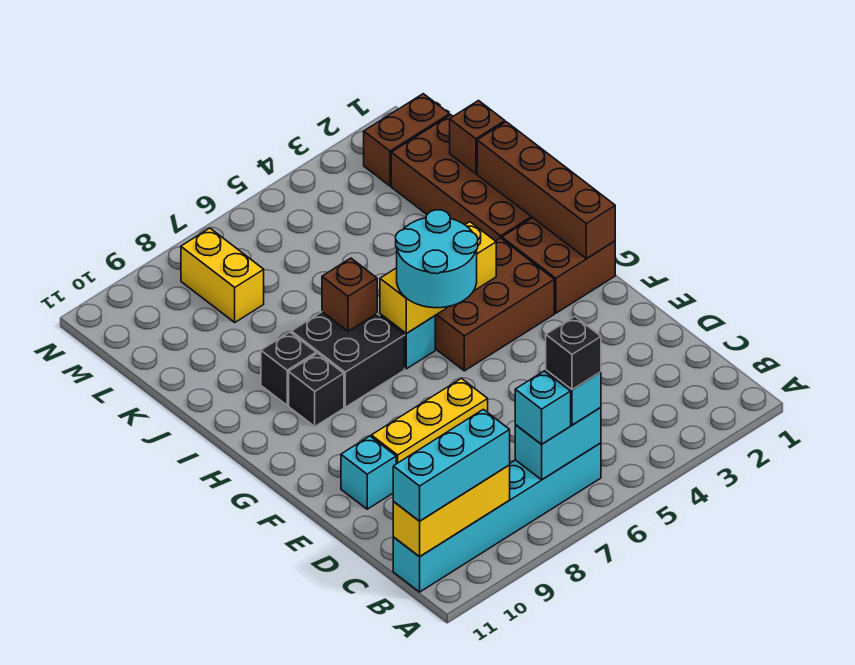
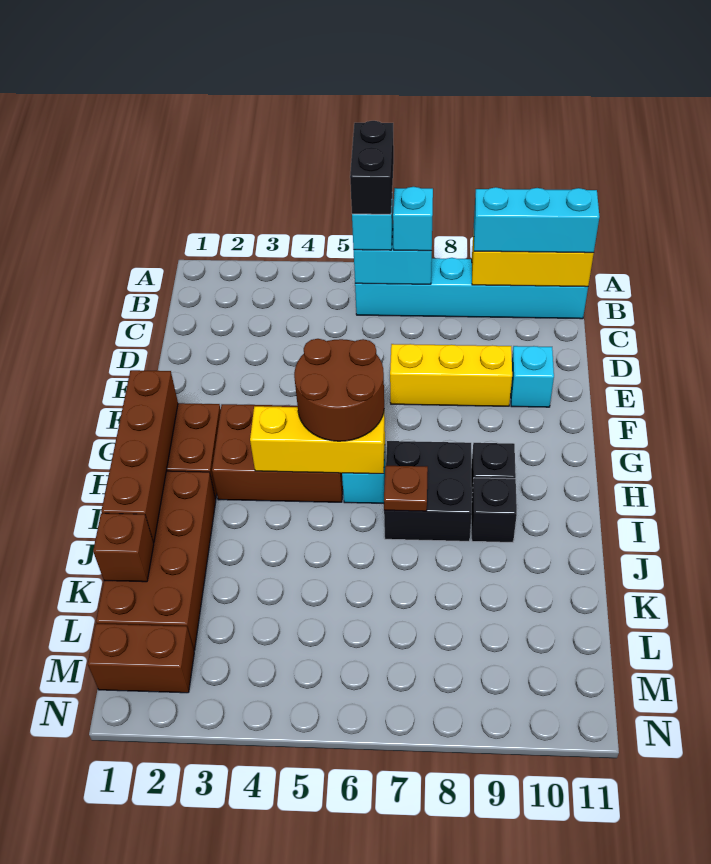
black 1x1 brick [546,316,601,389] -> black 1x2 brick [350,121,394,214]
cyan 2x2 round brick [396,210,478,308] -> brown 2x2 round brick [294,339,384,441]
brown 1x1 brick [322,258,377,331] -> brown 1x1 plate [384,466,428,511]
yellow 1x2 brick [181,228,264,322] -> none

